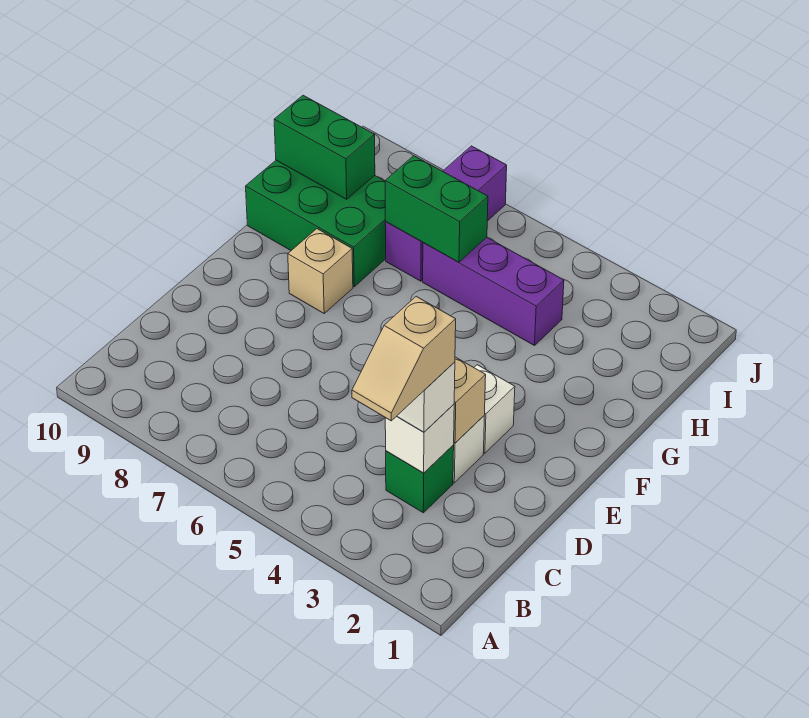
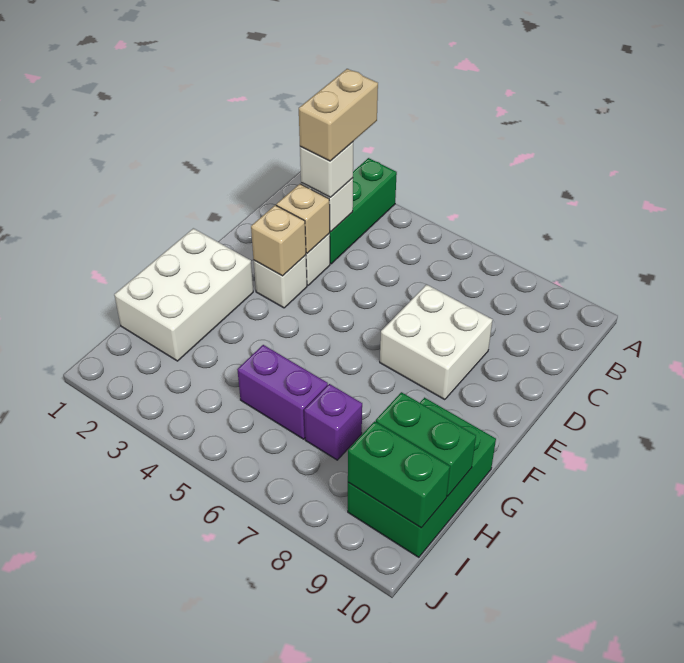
tan 1x2 slope [352,296,456,421] -> tan 1x2 brick [299,69,378,161]
green 1x1 brick [386,445,454,513] -> green 1x3 brick [330,158,397,264]
none -> white 2x2 brick [380,284,493,400]
none -> white 2x3 brick [114,228,253,361]
tan 1x1 brick [288,229,353,313] -> tan 1x1 brick moved to [251,205,306,276]
green 2x3 brick [246,160,386,287] -> green 2x3 brick turned to [348,398,496,557]
purple 1x3 brick [423,237,564,346] -> purple 1x2 brick [237,345,328,439]
green 1x2 brick [385,156,488,262] -> green 1x2 brick moved to [348,421,450,528]
purple 1x3 brick [385,146,507,281] -> purple 1x1 brick [304,384,362,460]

